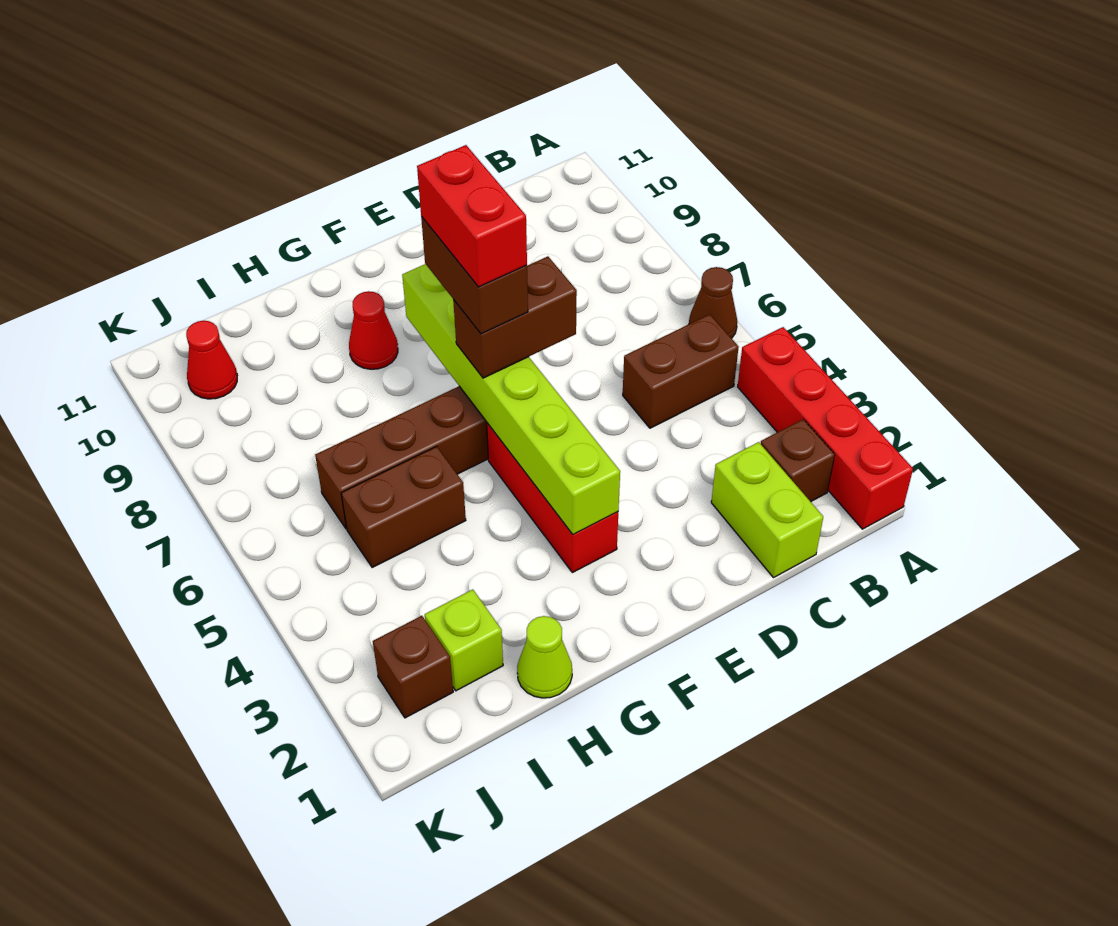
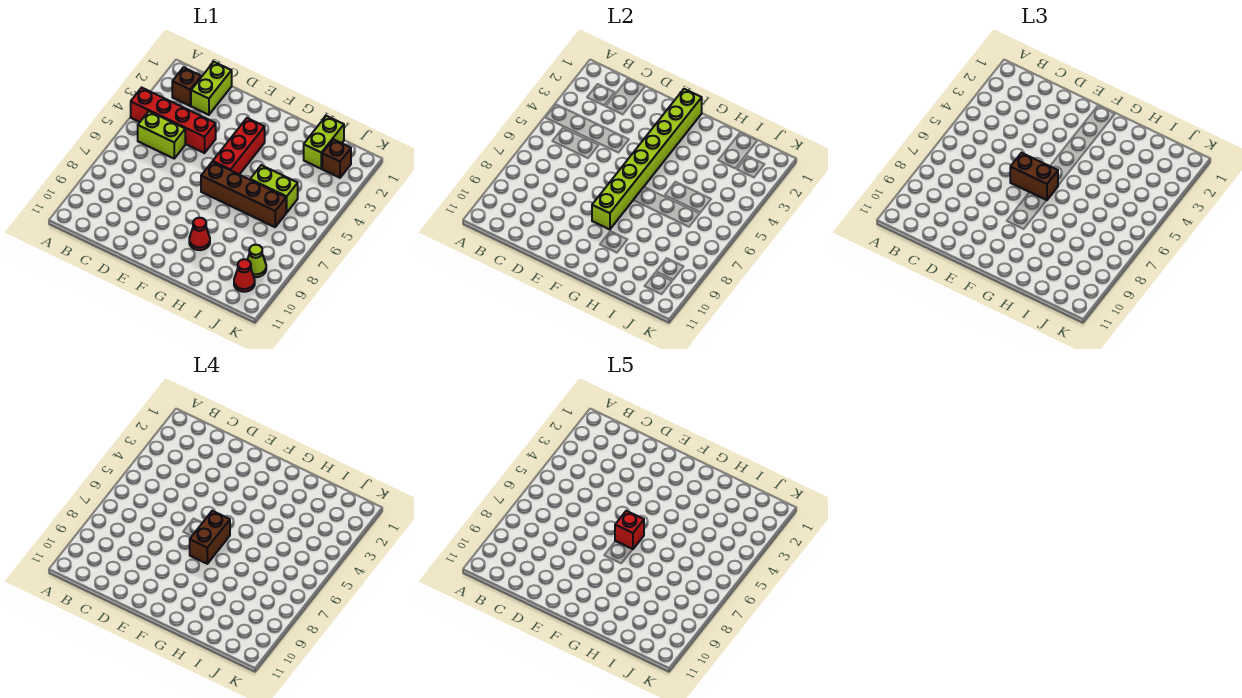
red 1x4 brick [738,327,913,529] -> red 1x4 brick turned to [131,88,216,153]
brown 1x1 cone [689,267,737,338] -> none
brown 1x2 brick [623,314,739,428] -> lime 1x2 brick [138,111,185,158]
lime 1x6 brick [402,264,620,535] -> lime 1x8 brick [592,89,702,229]
red 1x2 brick [417,145,527,287] -> red 1x1 brick [615,511,644,549]
lime 1x1 cone [517,616,572,698] -> lime 1x1 cone moved to [247,245,266,277]
brown 1x2 brick [341,447,466,568] -> lime 1x2 brick [250,165,298,212]
lime 1x1 brick [425,589,503,691] -> lime 1x2 brick [304,116,344,169]

